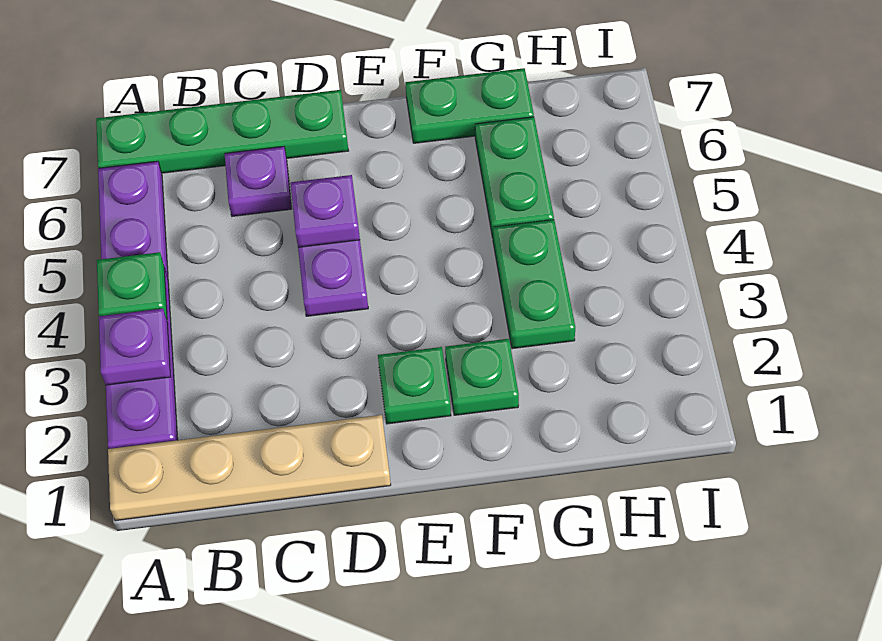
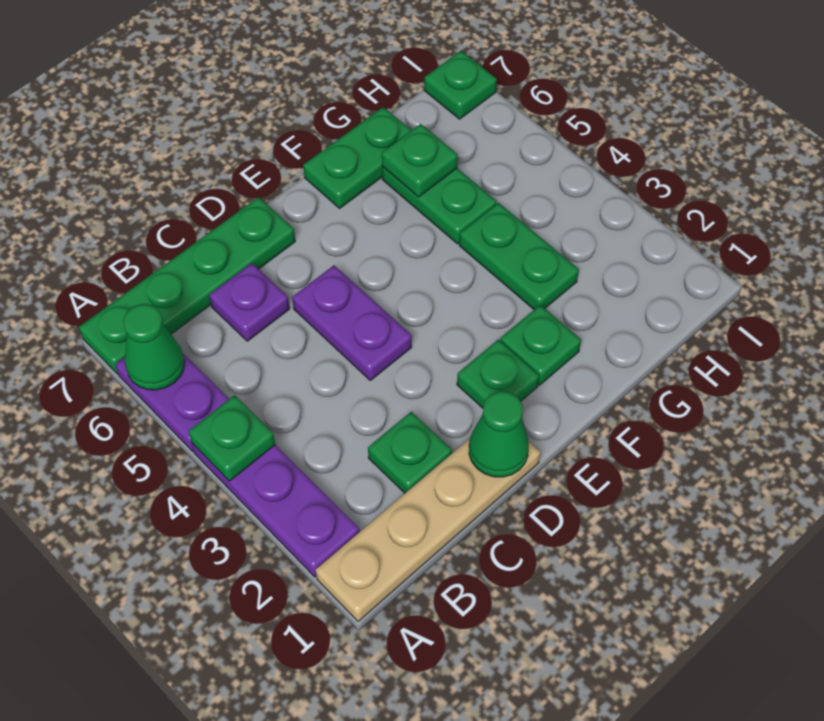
purple 1x1 plate [99,309,171,385] -> none
none -> green 1x1 cone [123,304,184,390]
none -> green 1x1 plate [368,412,452,493]
none -> green 1x1 cone [469,391,529,477]
purple 1x1 plate [290,175,360,247] -> none
none -> green 1x1 plate [382,124,458,197]
none -> green 1x1 plate [424,51,497,119]

